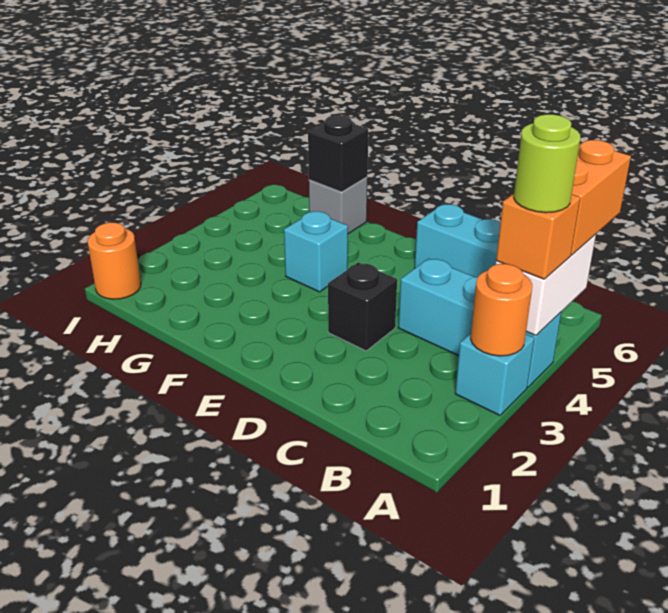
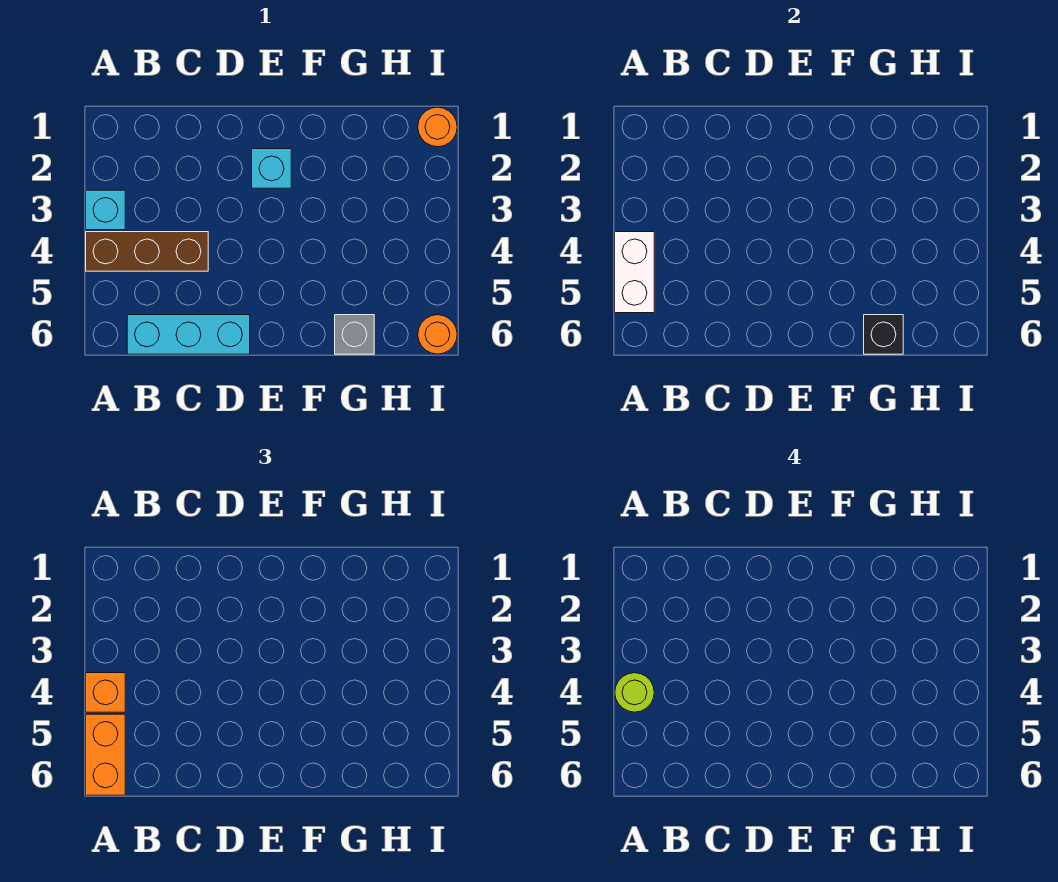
orange 1x1 round brick [471,264,532,356] -> orange 1x1 round brick moved to [418,315,457,354]
cyan 1x3 brick [398,258,561,387] -> brown 1x3 brick [86,232,208,271]
black 1x1 brick [328,262,397,351] -> none
cyan 1x1 brick [284,212,348,292] -> cyan 1x1 brick moved to [252,149,291,188]

